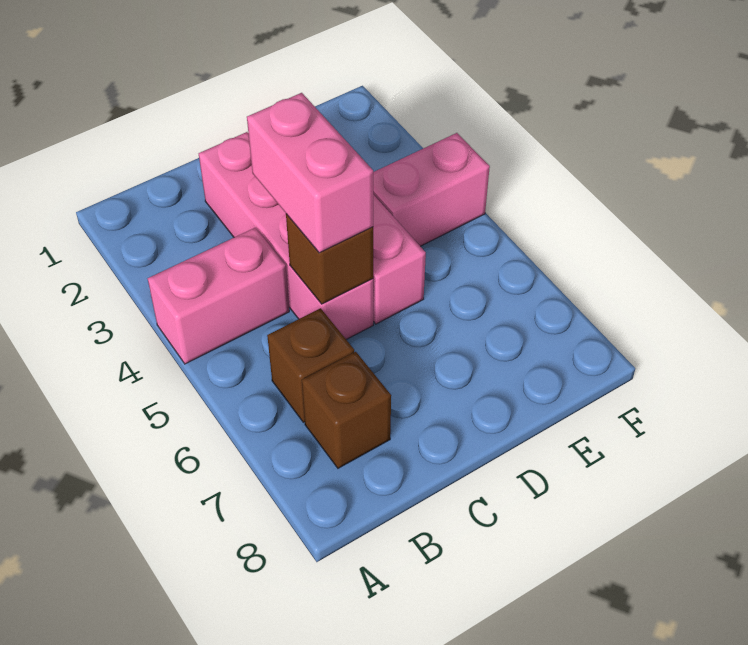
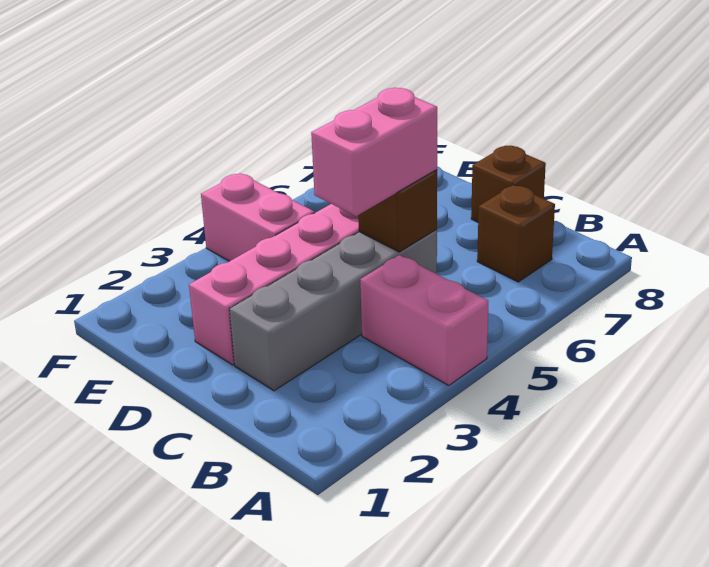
brown 1x1 brick [267,308,354,422] -> brown 1x1 brick moved to [471,146,546,222]
pink 1x4 brick [199,132,373,339] -> grey 1x4 brick [229,229,437,391]

